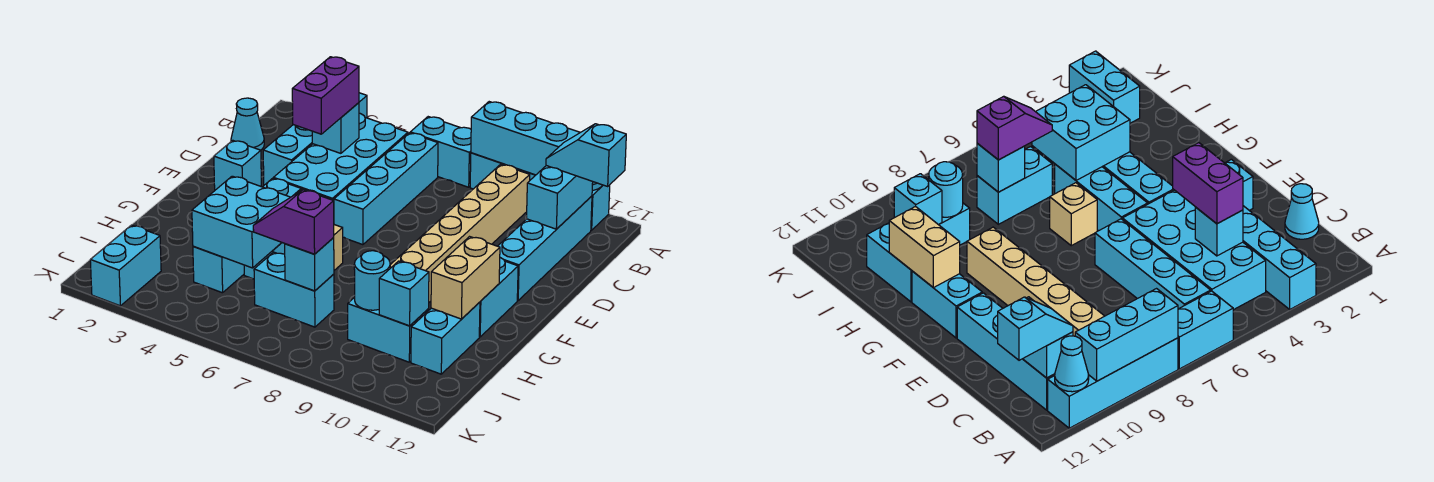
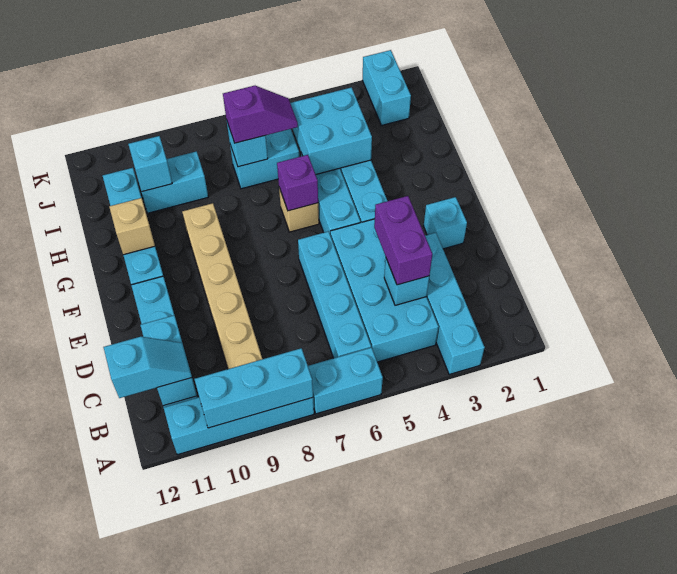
cyan 1x1 cone [1055,336,1089,392] -> none
cyan 1x1 cone [231,98,264,150] -> none
none -> purple 1x1 brick [277,155,318,211]
tan 1x2 brick [431,237,500,319] -> tan 1x1 brick [109,198,155,255]
cyan 1x1 round brick [354,251,390,310] -> none

